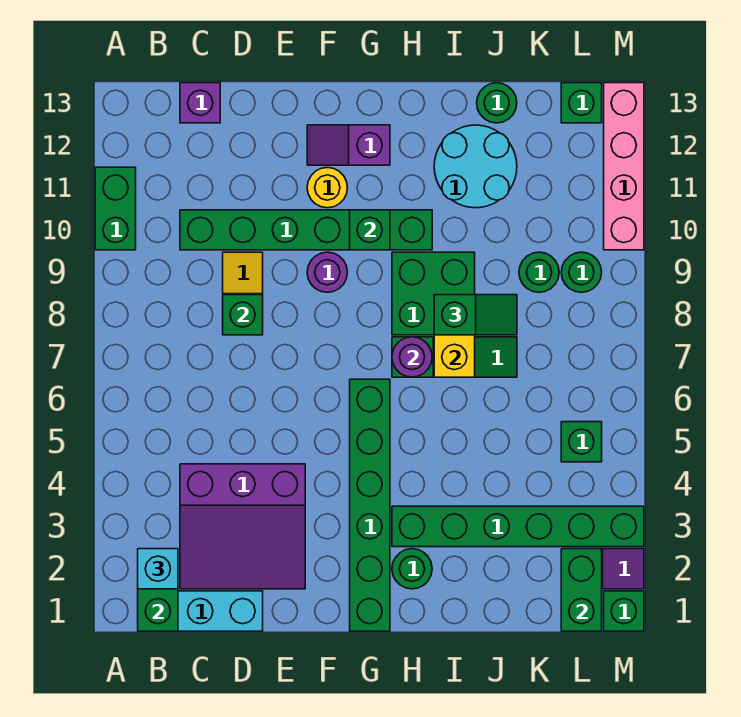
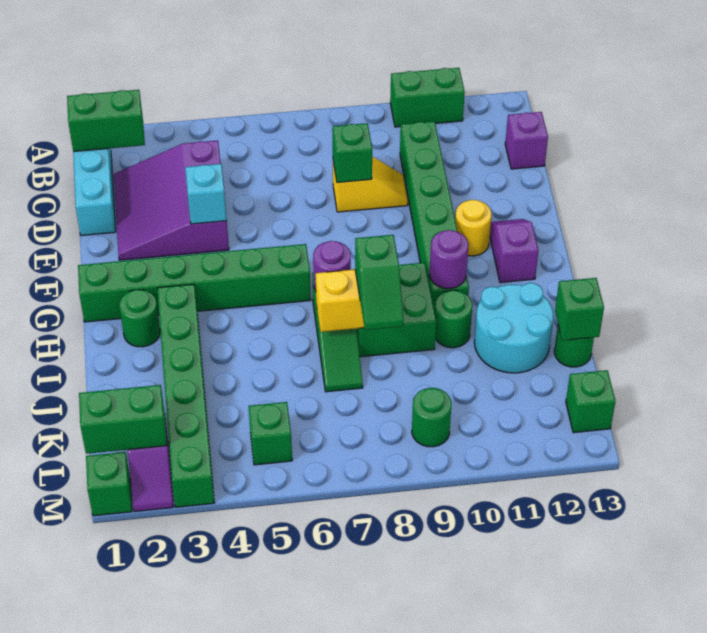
cyan 1x1 brick [138,549,178,589] -> cyan 1x1 brick moved to [185,164,227,224]
purple 1x1 round brick [307,252,347,292] -> purple 1x1 round brick moved to [430,230,468,289]
green 1x1 brick [350,210,390,250] -> green 1x1 brick moved to [555,278,604,340]
green 1x1 round brick [519,252,559,292] -> green 1x1 round brick moved to [435,290,472,348]
pink 1x4 brick [604,83,644,250] -> none

